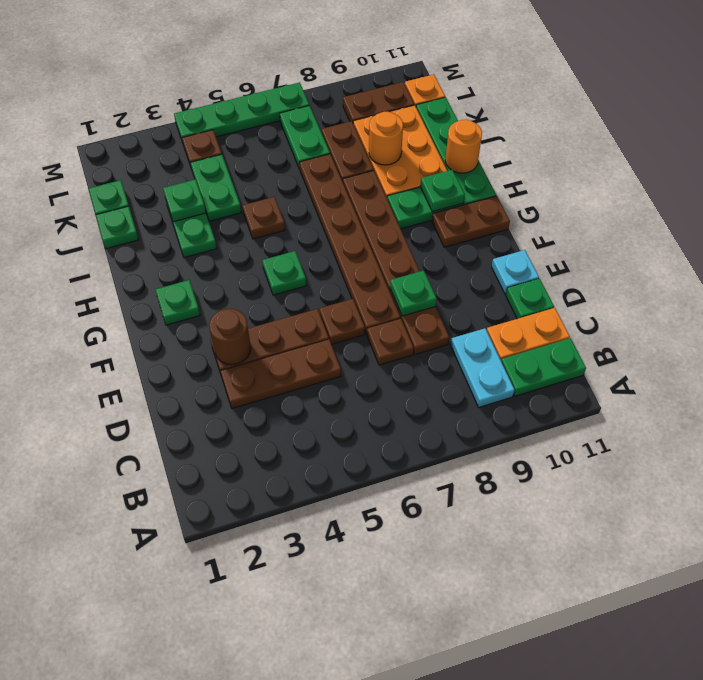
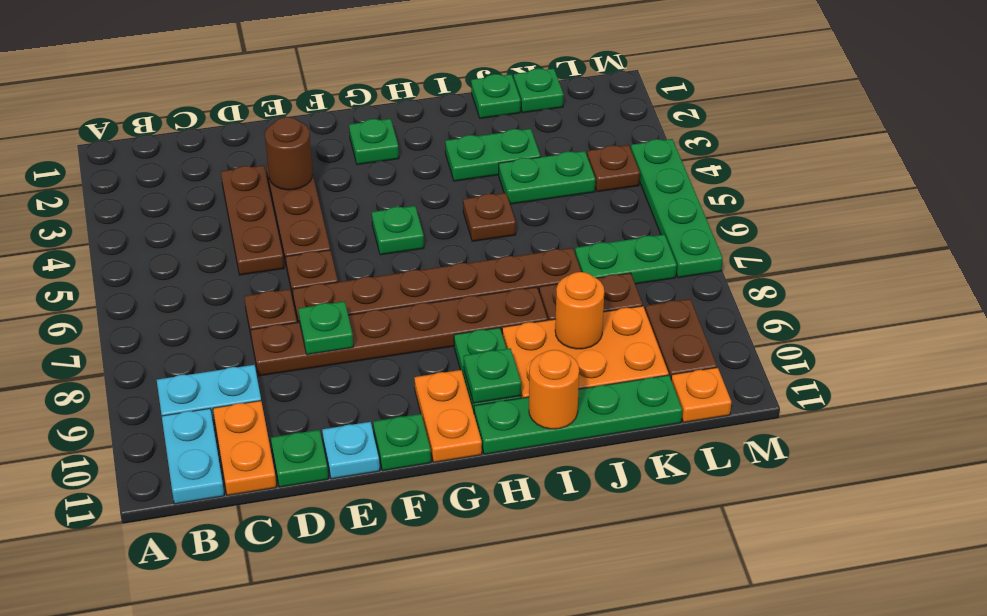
green 1x2 plate [501,338,586,396] -> cyan 1x2 plate [162,409,224,504]
brown 1x2 plate [432,196,510,247] -> orange 1x2 plate [414,370,482,462]
green 1x1 plate [163,179,206,222] -> green 1x1 plate moved to [373,414,431,471]

